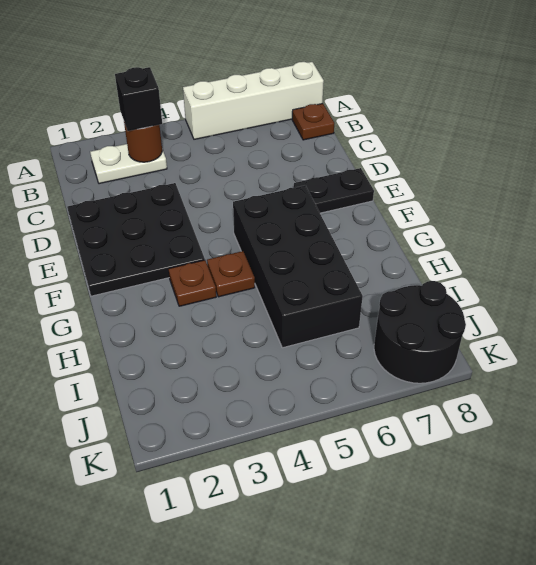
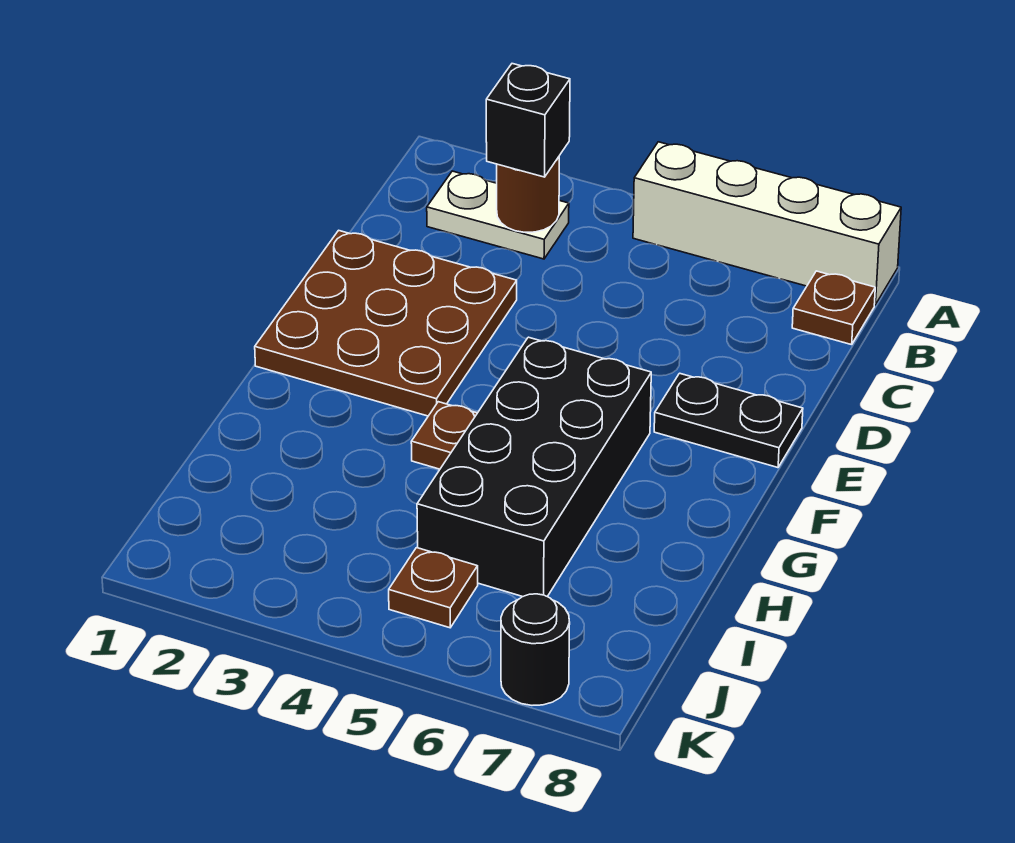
black 3x3 plate [67,183,205,296] -> brown 3x3 plate [255,230,517,416]
brown 1x1 plate [169,260,216,306] -> brown 1x1 plate moved to [389,548,478,628]
black 2x2 round brick [374,281,466,383] -> black 1x1 round brick [501,594,570,705]

